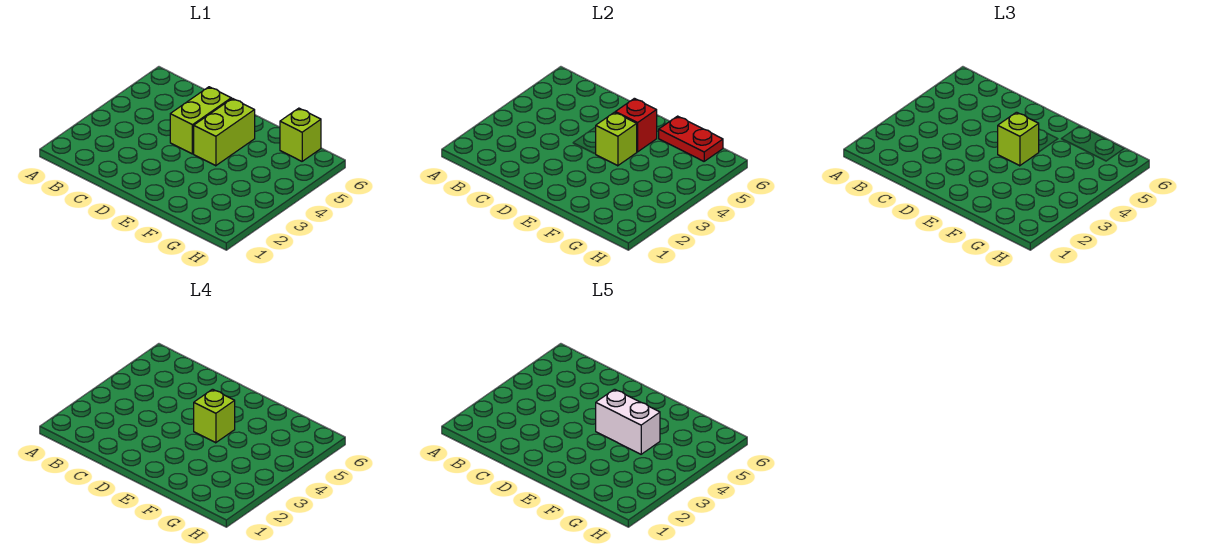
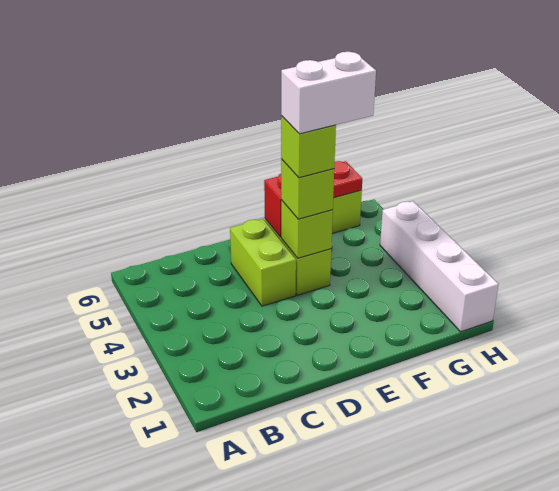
none -> white 1x4 brick [380,201,498,332]

